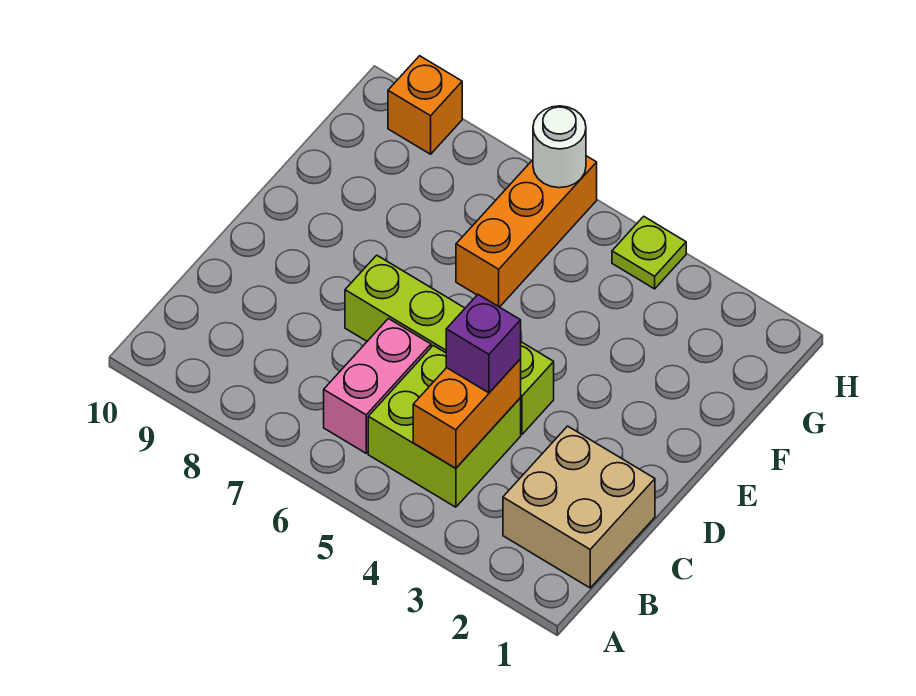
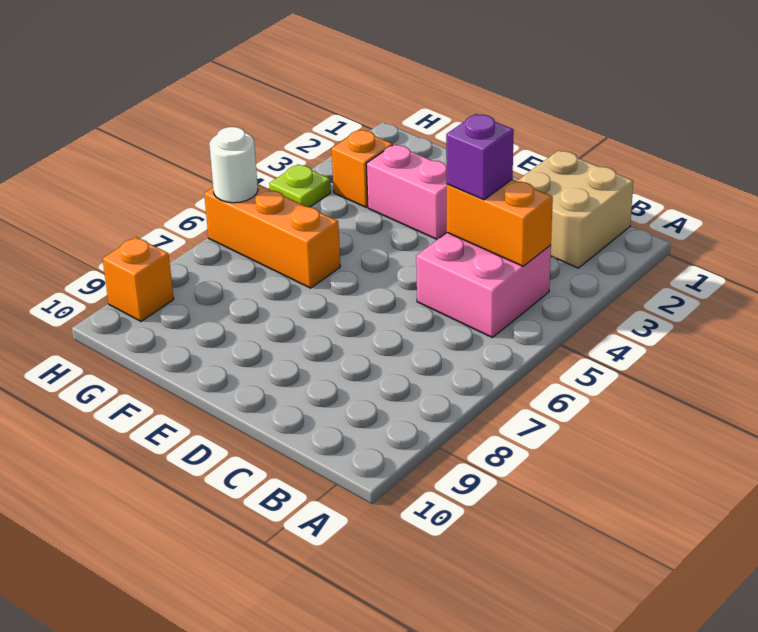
lime 2x2 brick [368,346,521,507] -> pink 2x2 brick [416,233,551,338]
pink 1x2 brick [324,319,431,453] -> pink 1x2 brick moved to [366,144,447,239]
lime 1x4 brick [345,255,554,434] -> none
none -> orange 1x1 brick [332,130,393,207]

